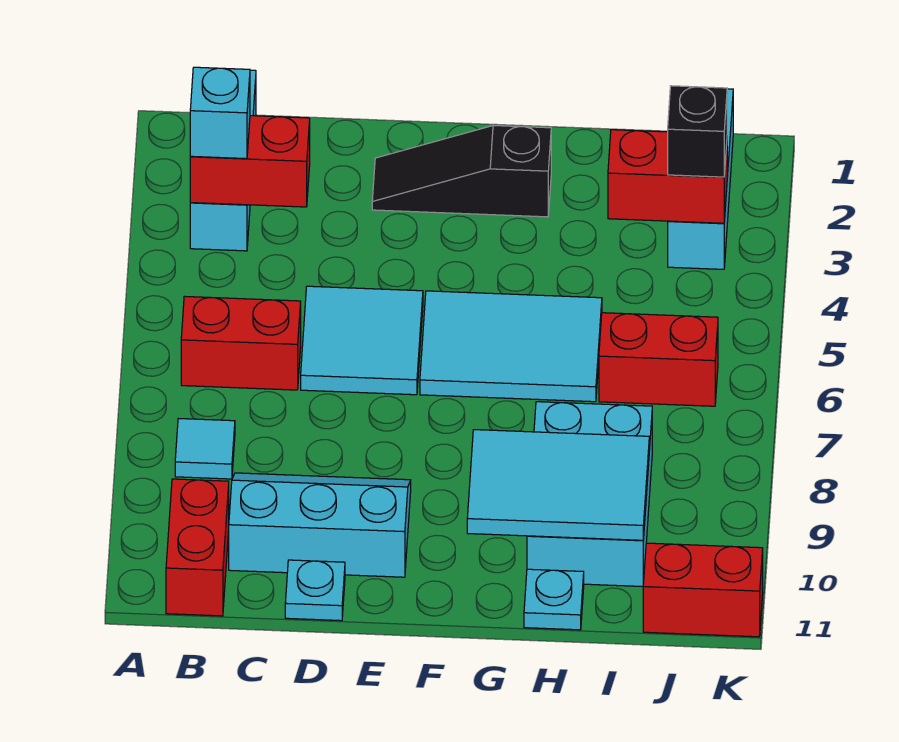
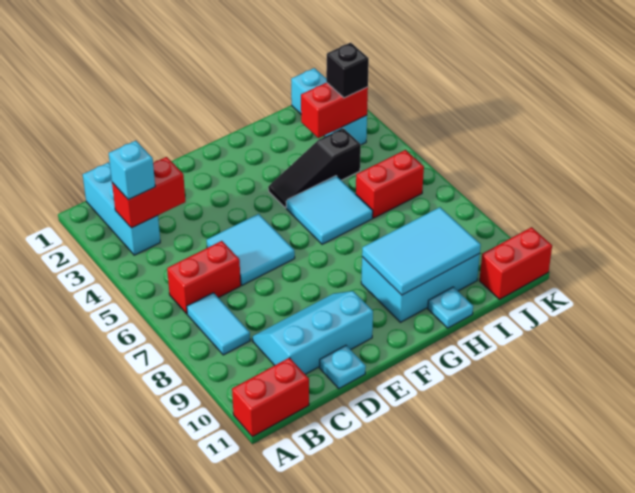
cyan 1x1 tile [175,419,235,479] -> cyan 1x2 tile [187,293,250,355]
red 1x2 brick [166,479,229,616] -> red 1x2 brick turned to [232,358,309,437]
black 1x3 slope [372,126,551,217] -> black 1x3 slope moved to [268,128,361,208]
cyan 2x3 tile [420,291,602,402] -> cyan 2x2 tile [286,176,373,244]
cyan 2x3 brick [527,402,652,587] -> cyan 2x3 brick turned to [361,254,480,322]

